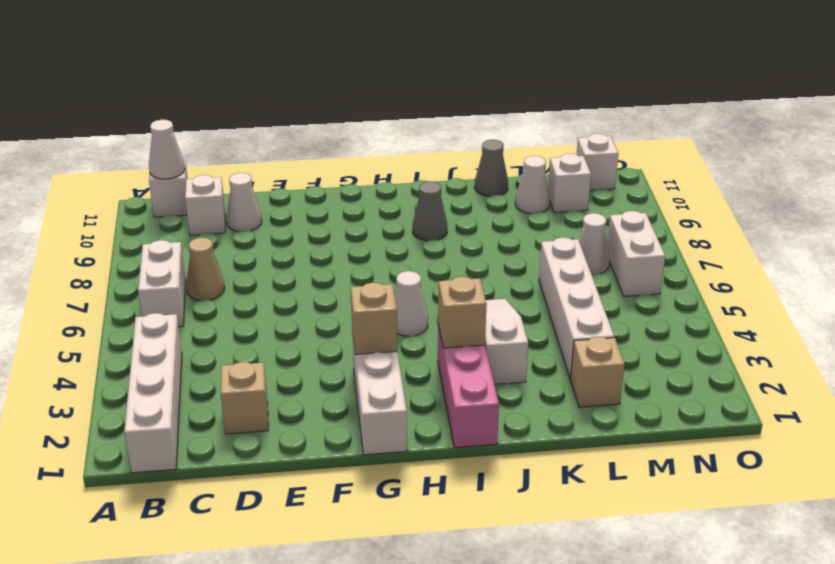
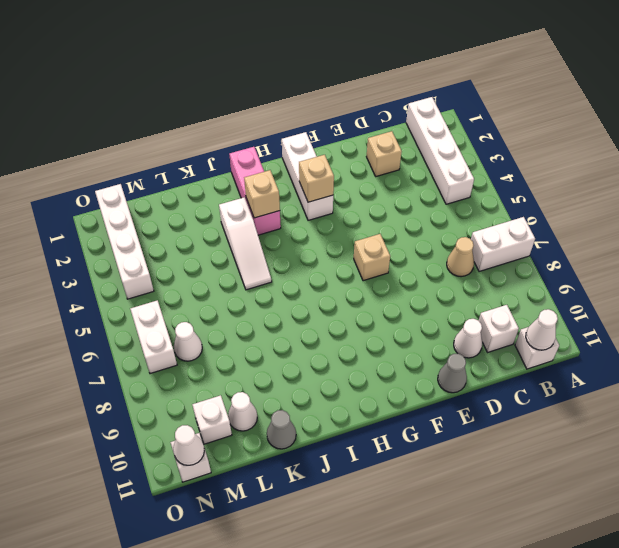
white 1x2 brick [138,240,186,327] -> white 1x2 brick turned to [471,217,535,272]
white 1x1 cone [395,271,428,336] -> white 1x1 cone moved to [173,425,204,465]
grey 1x1 cone [413,181,447,241] -> grey 1x1 cone moved to [438,354,467,393]
tan 1x1 brick [571,337,625,407] -> tan 1x1 brick moved to [354,234,390,281]
white 1x4 brick [539,238,614,379] -> white 1x4 brick moved to [95,184,154,299]

